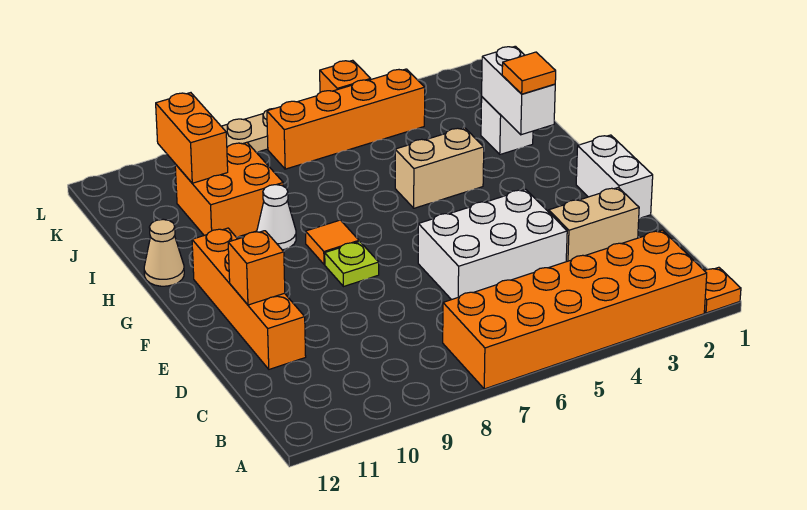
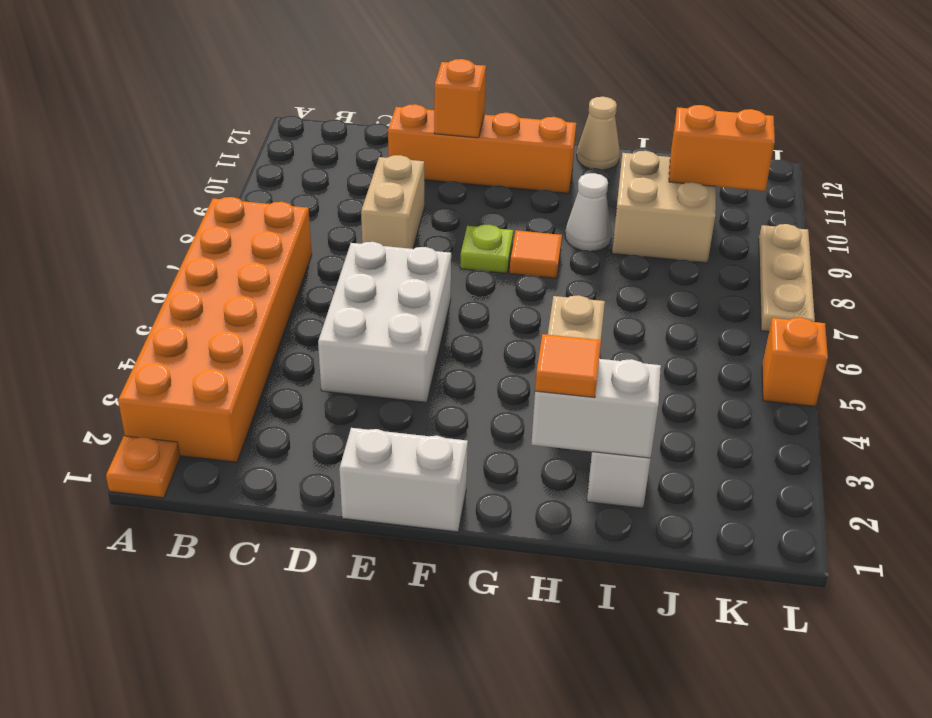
tan 1x2 brick [549,187,639,262] -> tan 1x2 brick moved to [361,155,424,249]
orange 2x2 brick [175,142,283,237] -> tan 2x2 brick [612,151,716,263]
orange 1x4 brick [267,69,425,169] -> none

